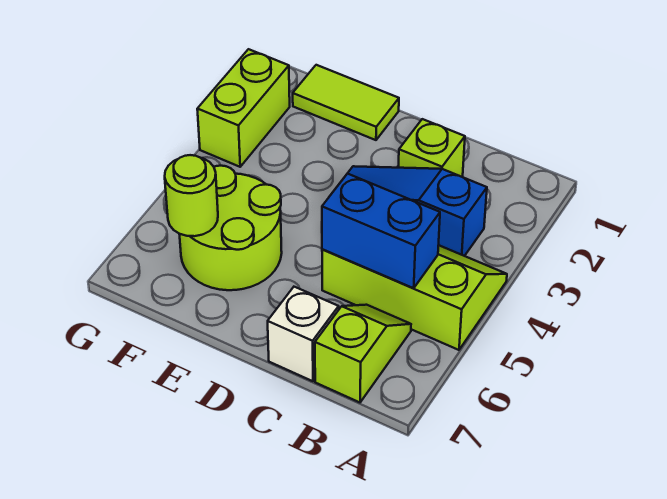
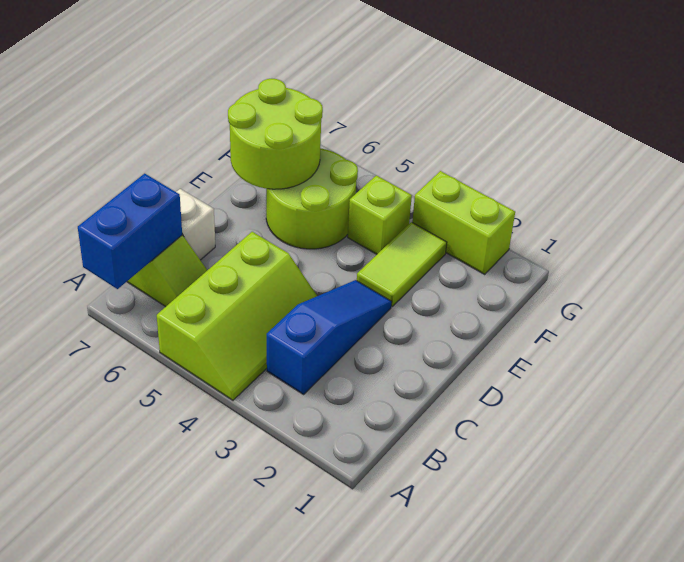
blue 1x2 brick [322,174,440,288] -> blue 1x2 brick moved to [78,174,182,289]
lime 1x1 brick [398,119,465,177] -> lime 1x1 brick moved to [348,175,412,254]
lime 1x2 tile [293,65,399,140] -> lime 1x2 tile moved to [357,222,447,306]
lime 1x1 round brick [165,155,218,236] -> lime 2x2 round brick [228,79,323,189]

